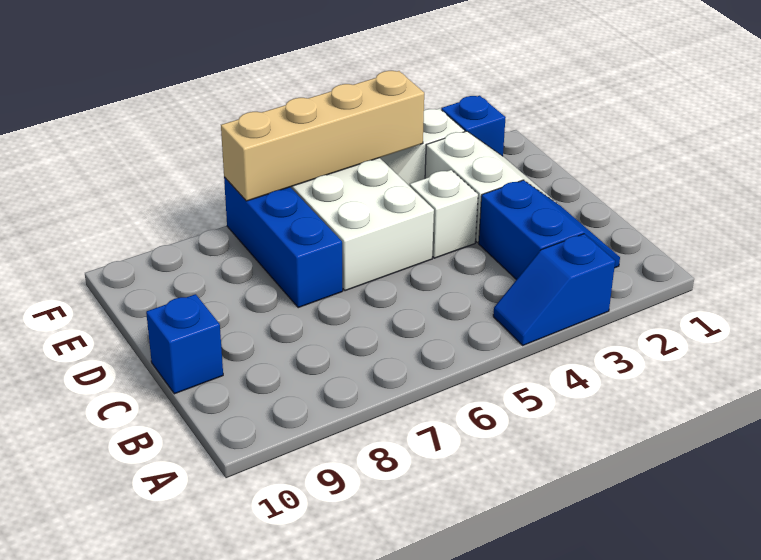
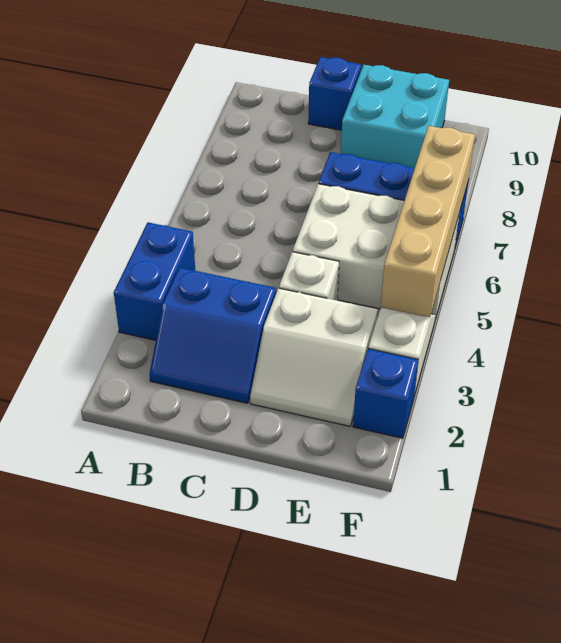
blue 1x2 slope [493,234,615,345] -> blue 1x2 brick [114,222,195,340]
none -> cyan 2x2 brick [341,65,449,168]

